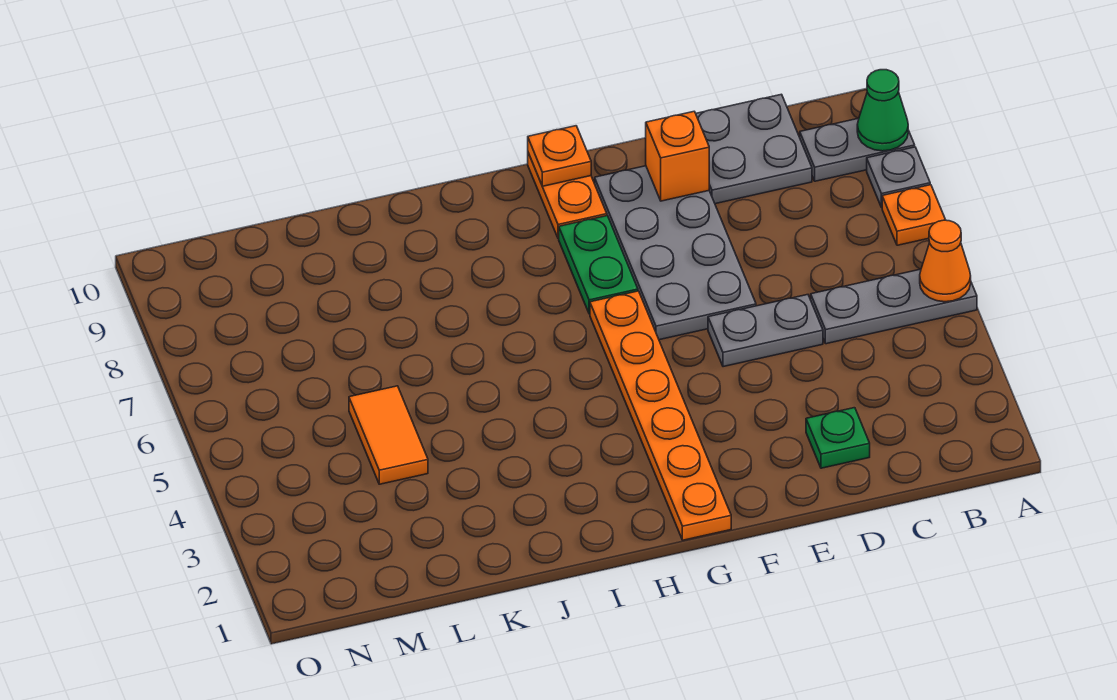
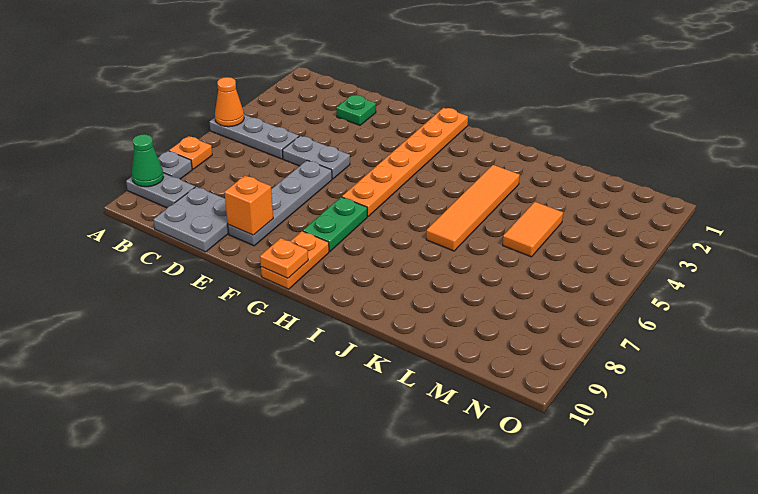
grey 2x4 plate [595,166,756,340] -> grey 1x4 plate [228,160,332,246]
none -> orange 1x4 tile [426,165,520,251]

